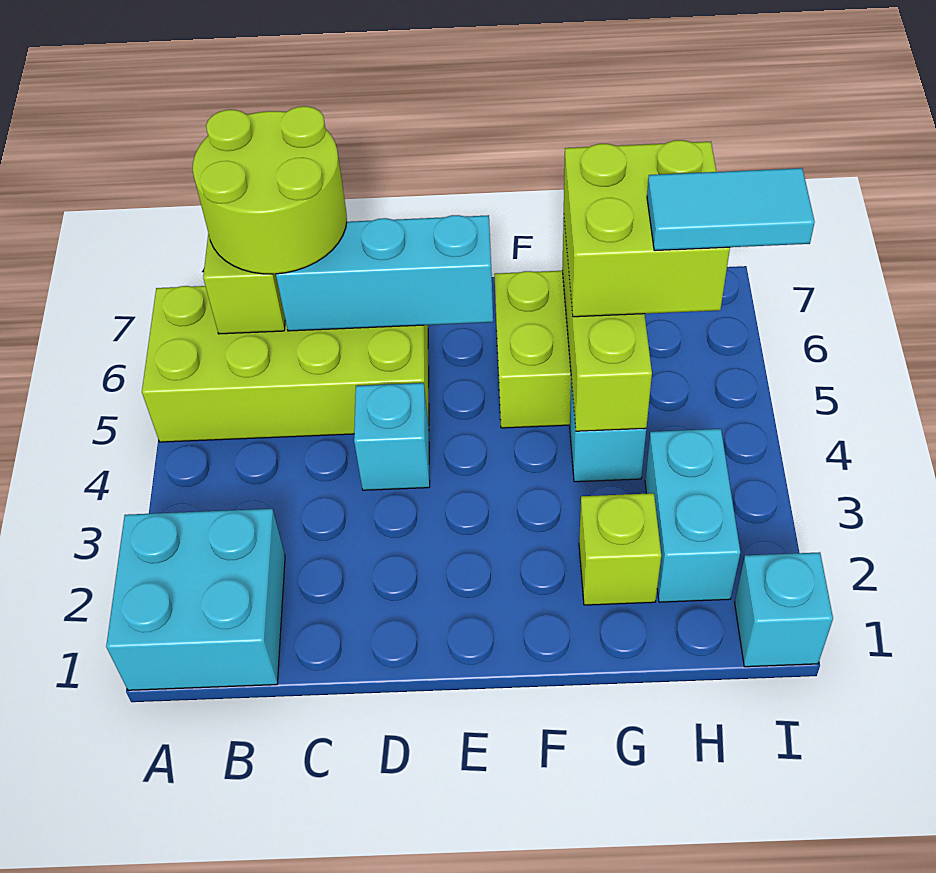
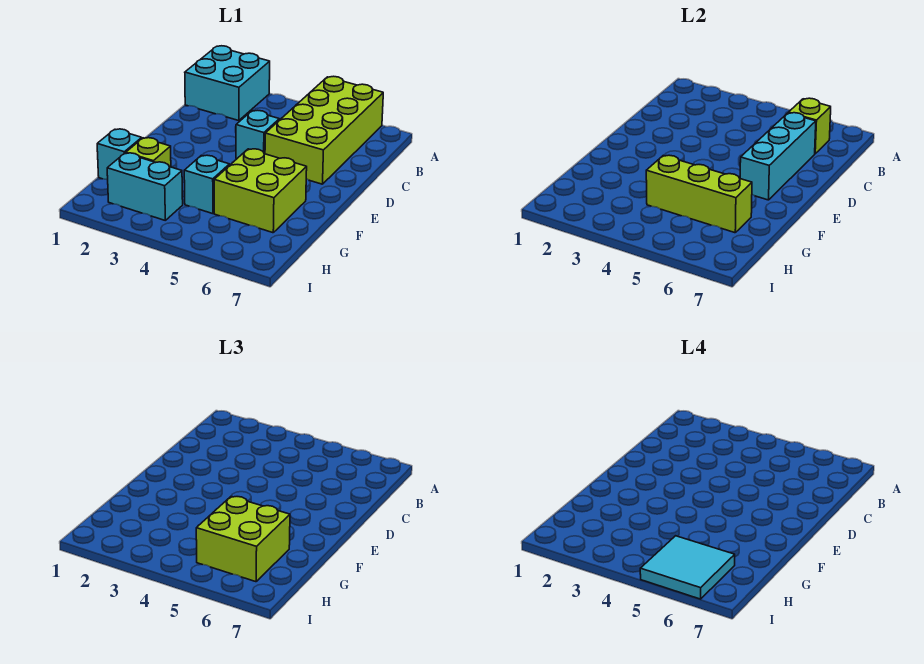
lime 2x2 round brick [193,106,347,274] -> none
cyan 1x2 tile [647,168,815,251] -> cyan 2x2 tile [640,536,735,599]
cyan 1x1 brick [735,552,833,667] -> cyan 1x1 brick moved to [97,129,142,180]

